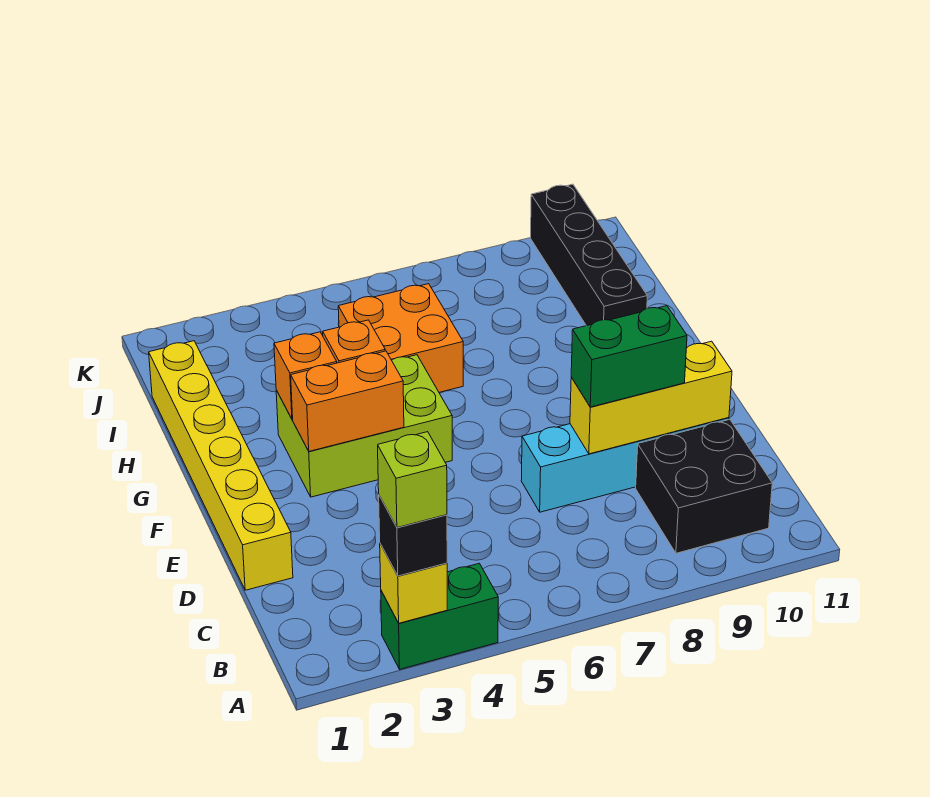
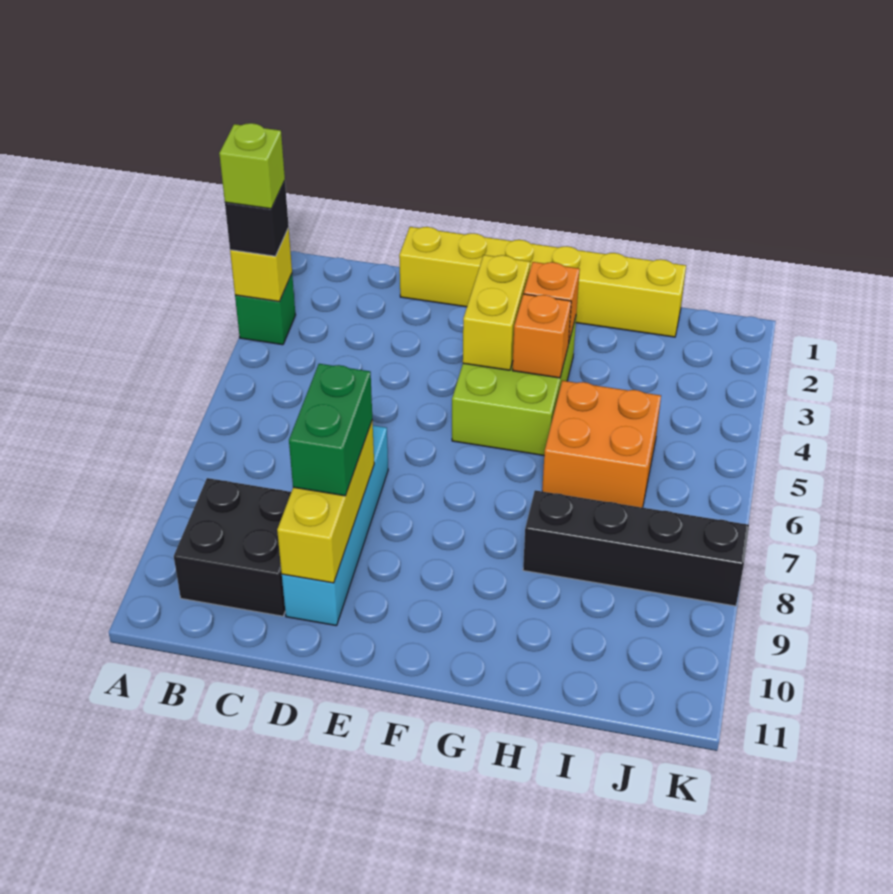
green 1x2 brick [381,563,498,669] -> green 1x1 brick [235,274,295,345]
orange 1x2 brick [291,351,404,451] -> yellow 1x2 brick [463,255,530,370]
black 1x4 brick [531,184,647,326] -> black 1x4 brick moved to [523,490,749,606]

